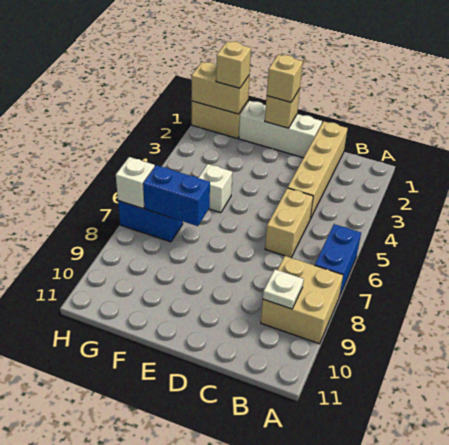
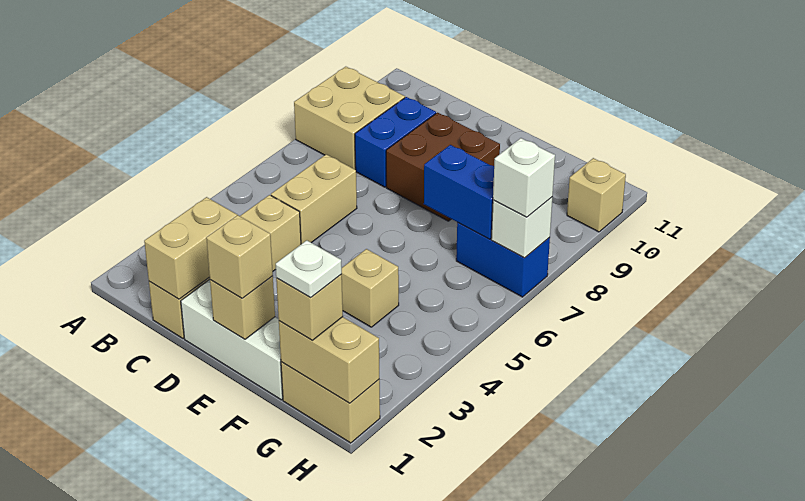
blue 1x2 brick [315,224,361,297] -> blue 1x2 brick moved to [355,97,436,187]
white 1x1 plate [263,269,304,309] -> white 1x1 plate moved to [276,240,342,297]
none -> tan 1x2 brick [144,197,237,299]
none -> brown 2x2 brick [386,113,500,221]
none -> tan 1x1 brick [341,249,399,327]
white 1x1 brick [198,164,232,213] -> white 1x1 brick moved to [493,138,555,217]
none -> tan 1x1 brick [567,158,626,232]

